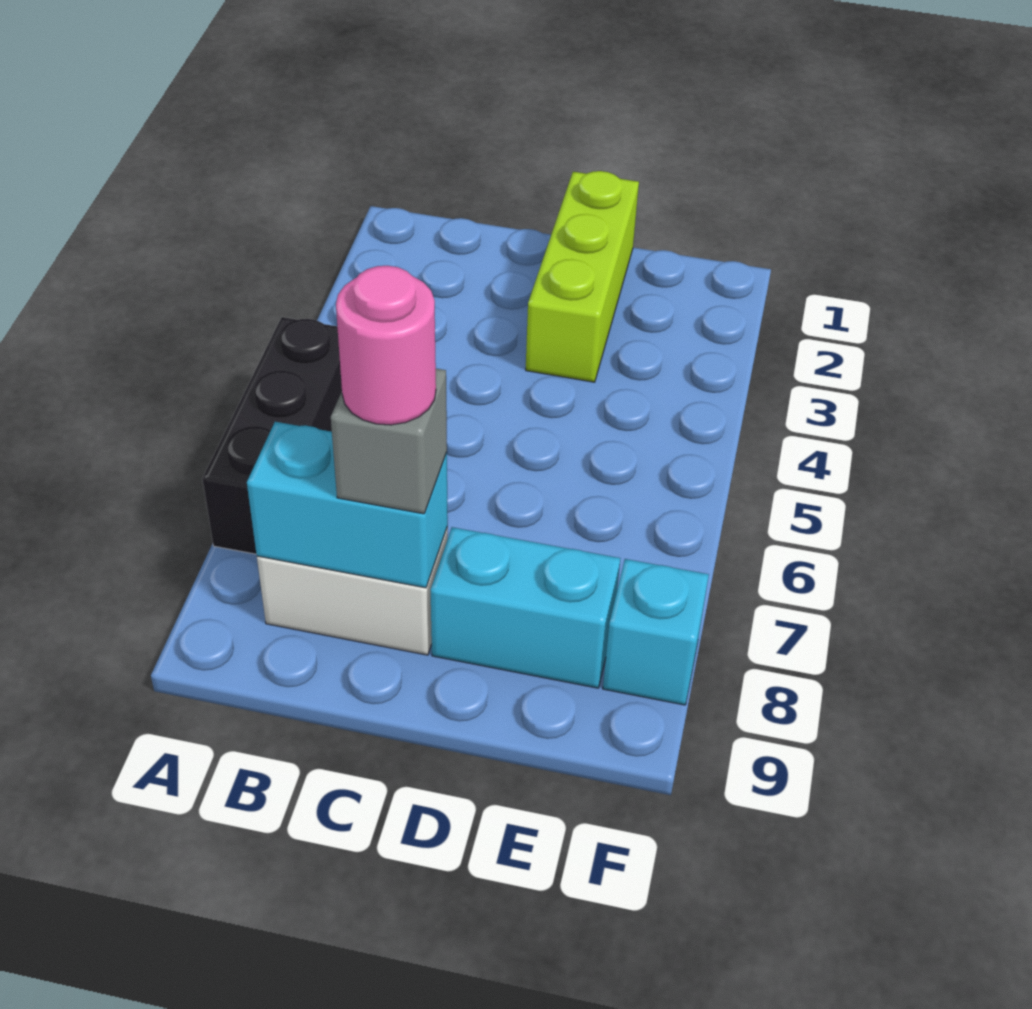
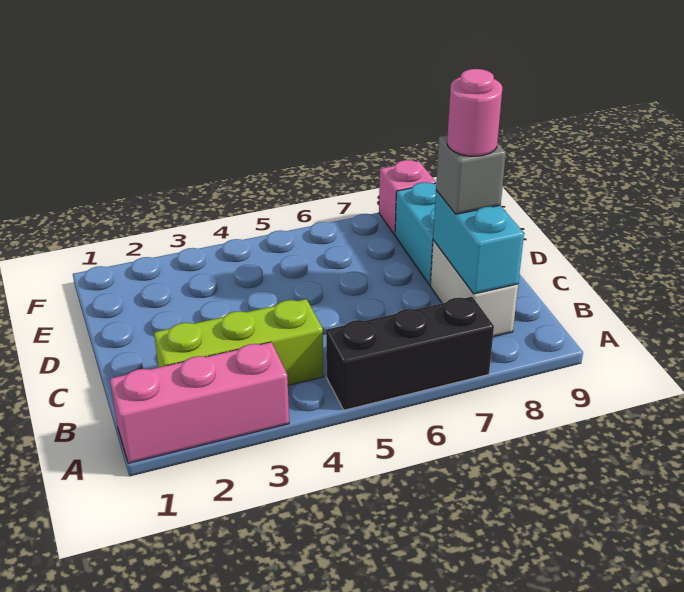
none -> pink 1x3 brick [110,342,289,463]
lime 1x3 brick [526,171,639,382] -> lime 1x3 brick moved to [154,299,324,385]
cyan 1x1 brick [603,559,709,705] -> pink 1x1 brick [379,160,436,235]

